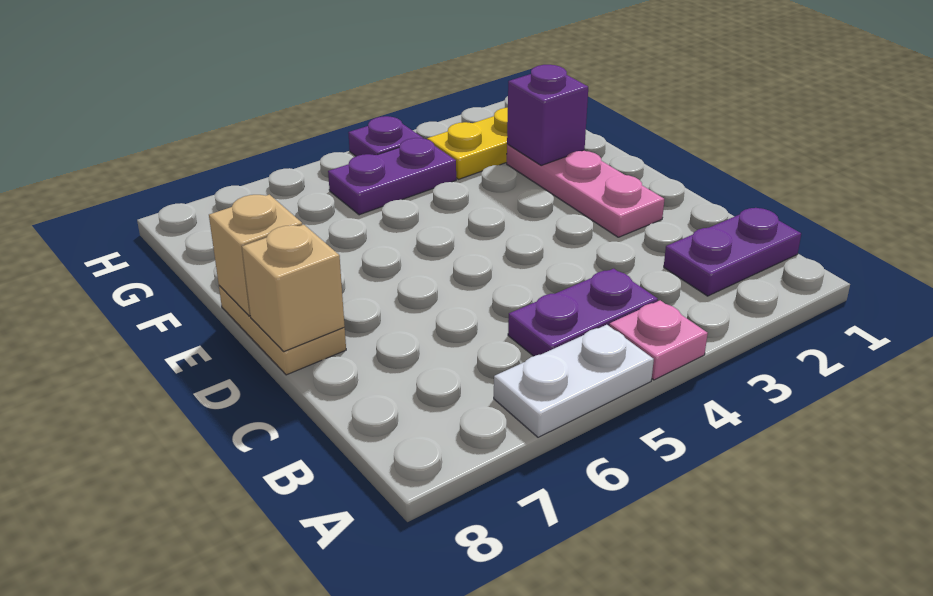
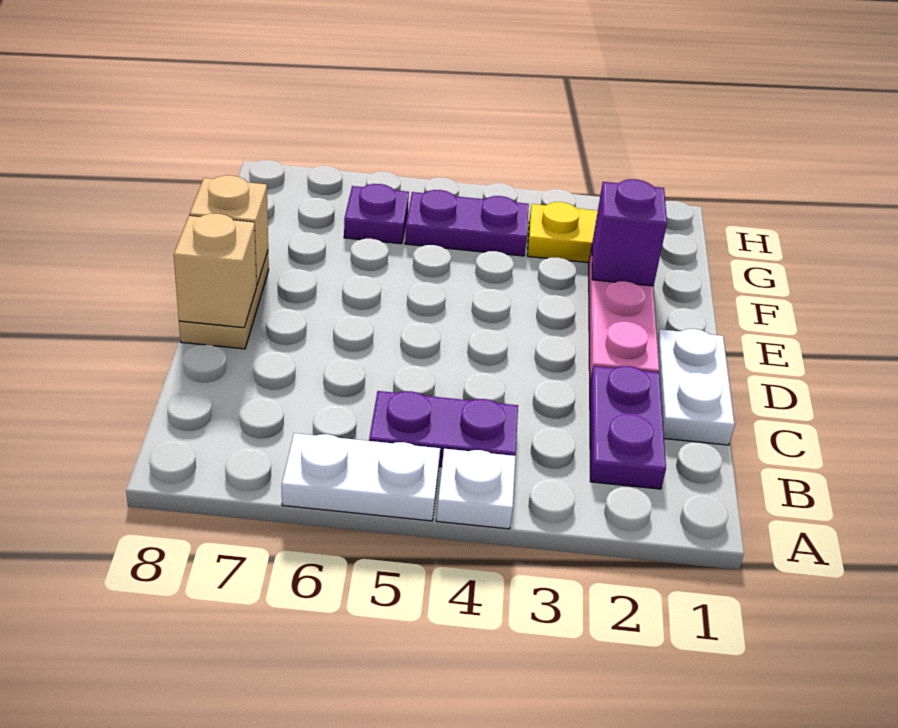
pink 1x1 plate [609,300,708,380] -> white 1x1 plate [436,449,516,529]
purple 1x2 plate [664,208,801,296] -> purple 1x2 plate turned to [590,366,666,489]
none -> white 1x2 plate [657,329,735,445]
purple 1x1 plate [348,116,423,156] -> purple 1x1 plate moved to [344,184,409,244]

